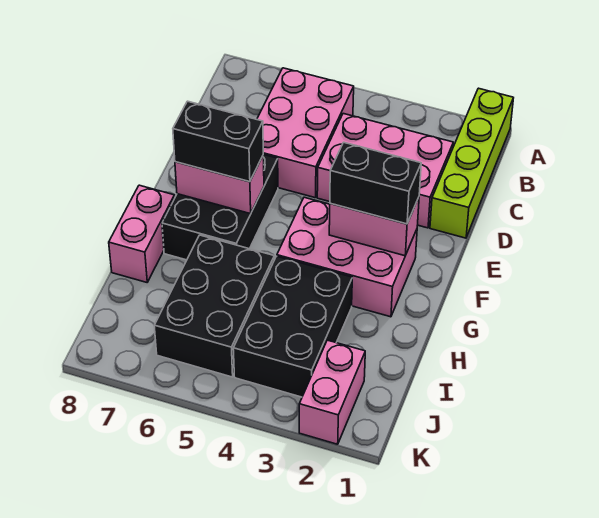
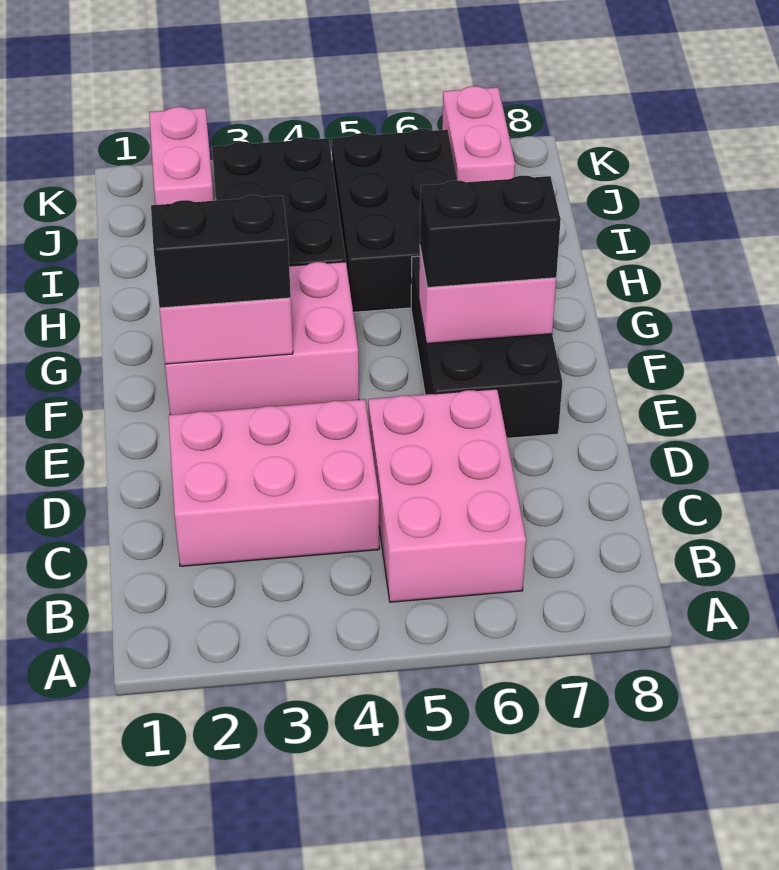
lime 1x4 brick [430,88,513,238] -> none
pink 1x2 brick [109,185,175,282] -> pink 1x2 brick moved to [442,86,515,182]

